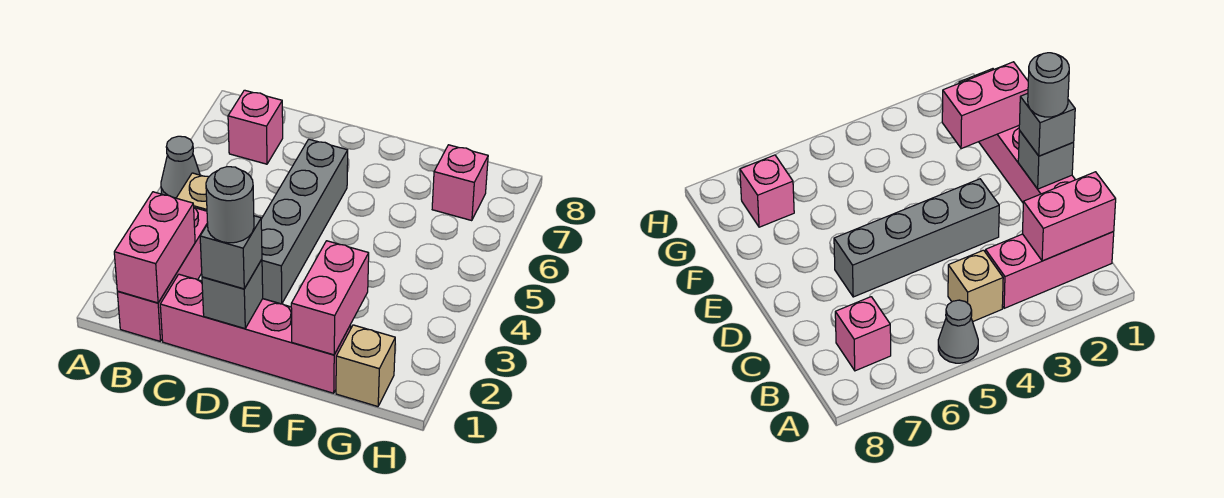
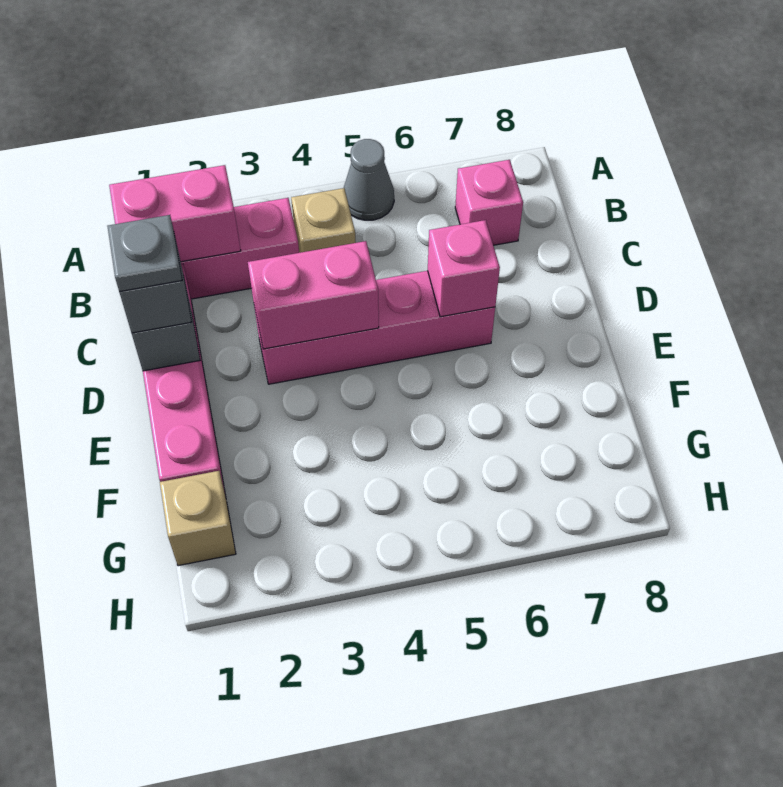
grey 1x1 round brick [206,167,254,243] -> grey 1x1 plate [107,215,182,292]
grey 1x4 brick [261,139,348,304] -> pink 1x4 brick [254,271,495,384]
pink 1x2 brick [291,241,369,355] -> pink 1x2 brick moved to [248,241,379,349]
pink 1x1 brick [432,145,488,221] -> pink 1x1 brick moved to [428,220,500,317]

